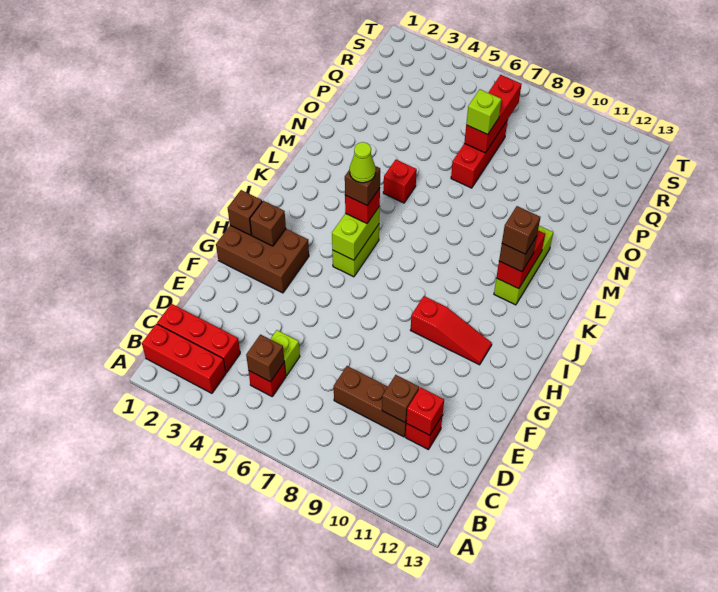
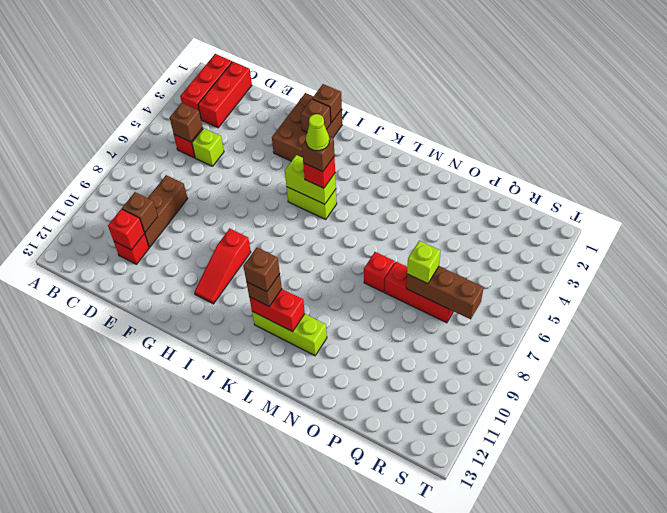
red 1x1 brick [383,160,417,203] -> red 1x1 brick moved to [364,252,395,292]
red 1x3 brick [464,75,522,153] -> brown 1x3 brick [406,266,484,319]

